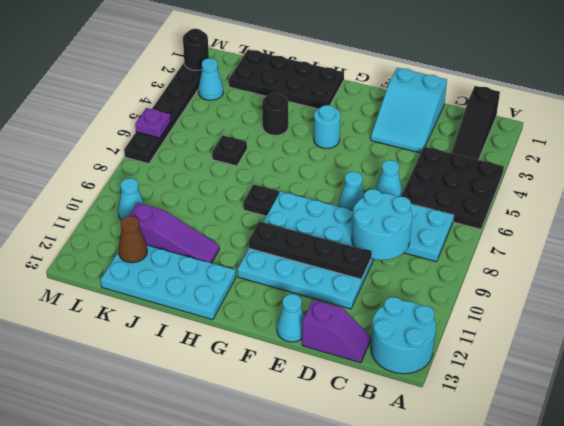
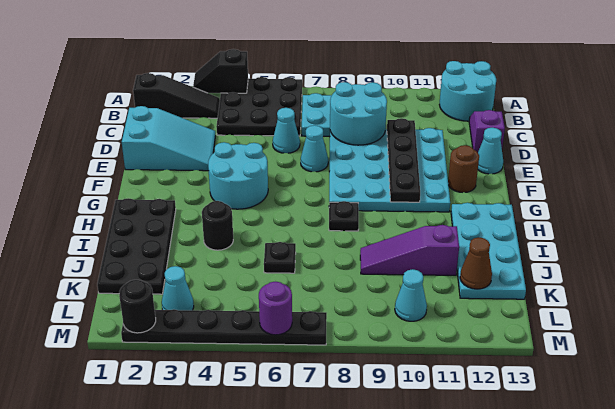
none -> black 1x2 slope [193,49,248,93]
none -> brown 1x1 round brick [448,145,479,193]
cyan 1x1 round brick [314,105,341,148] -> cyan 2x2 round brick [208,142,268,209]
purple 1x3 slope [129,203,219,263] -> purple 1x3 slope turned to [360,225,459,275]
purple 1x1 plate [135,108,171,138] -> purple 1x1 round brick [259,282,292,335]

